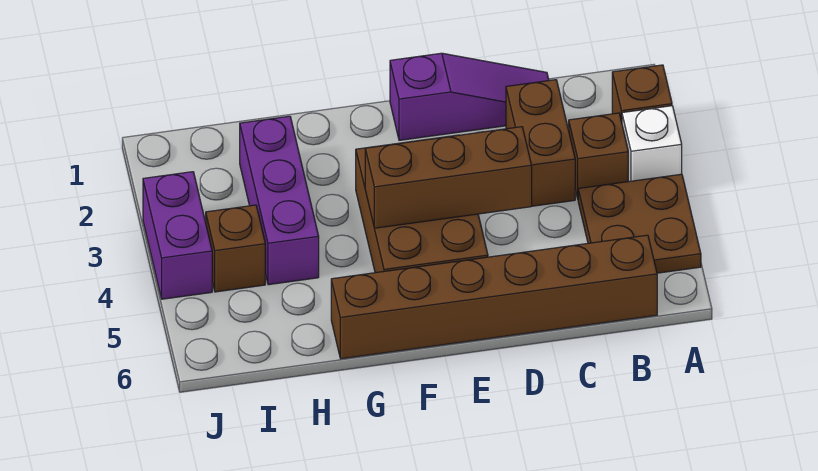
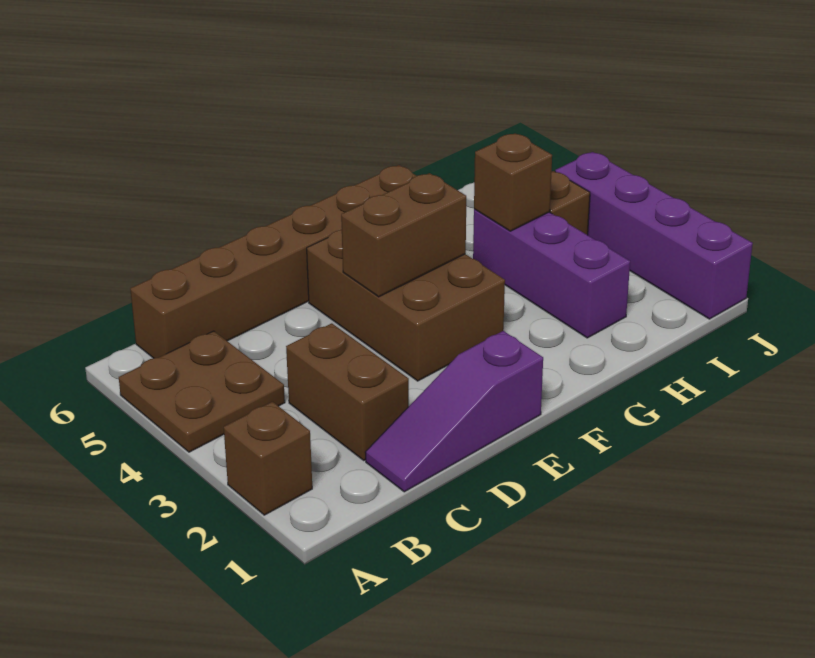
white 1x1 brick [622,106,682,182] -> none
brown 1x1 brick [569,113,628,198] -> brown 1x1 brick moved to [474,133,552,231]
brown 1x3 brick [365,127,532,228] -> brown 1x2 brick [341,173,466,297]
purple 1x2 brick [143,172,212,299] -> purple 1x4 brick [555,152,753,319]

